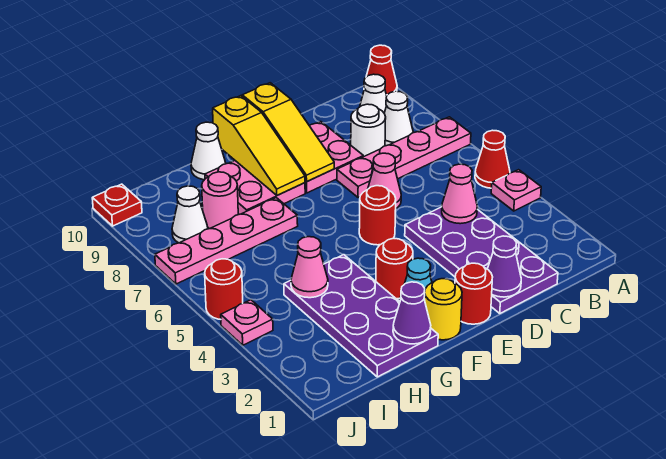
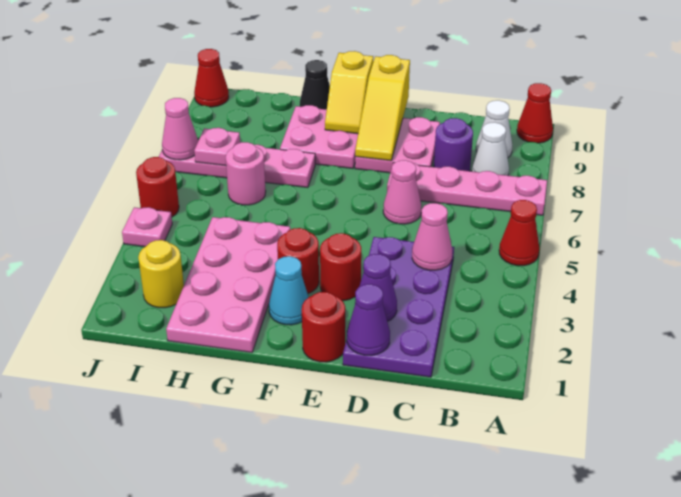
pink 1x1 plate [491,170,541,211] -> pink 1x1 plate moved to [194,128,240,166]
white 1x1 round brick [351,104,386,157] -> purple 1x1 round brick [434,118,473,171]
red 1x1 round brick [359,186,396,245] -> red 1x1 round brick moved to [320,233,361,301]
yellow 1x1 round brick [424,279,462,340] -> yellow 1x1 round brick moved to [138,240,184,308]
yellow 1x3 slope [213,96,305,195] -> yellow 1x2 slope [325,51,373,134]
purple 2x4 plate [284,255,438,377] -> pink 2x4 plate [166,217,290,353]
purple 1x1 cone [393,282,431,344] -> purple 1x1 cone moved to [355,254,397,321]
white 1x1 cone [191,122,226,180] -> black 1x1 cone [300,60,330,109]
pink 1x1 cone [291,237,328,298] -> pink 1x1 cone moved to [162,98,198,160]
pink 1x1 round brick [202,172,238,229] -> pink 1x1 round brick moved to [226,142,266,205]
white 1x1 cone [172,186,208,243] -> none
red 1x1 plate [92,184,142,226] -> red 1x1 cone [194,49,229,107]

